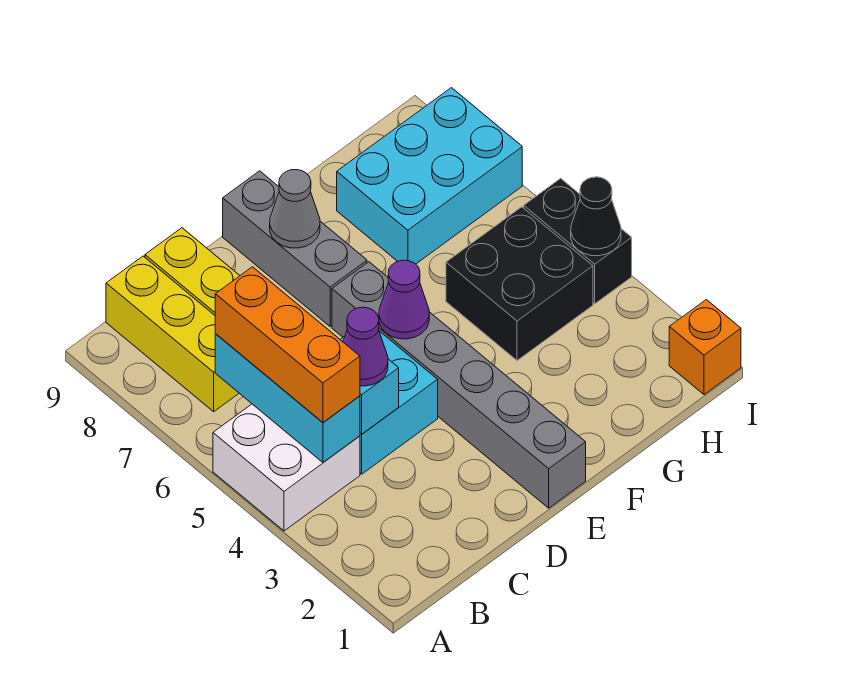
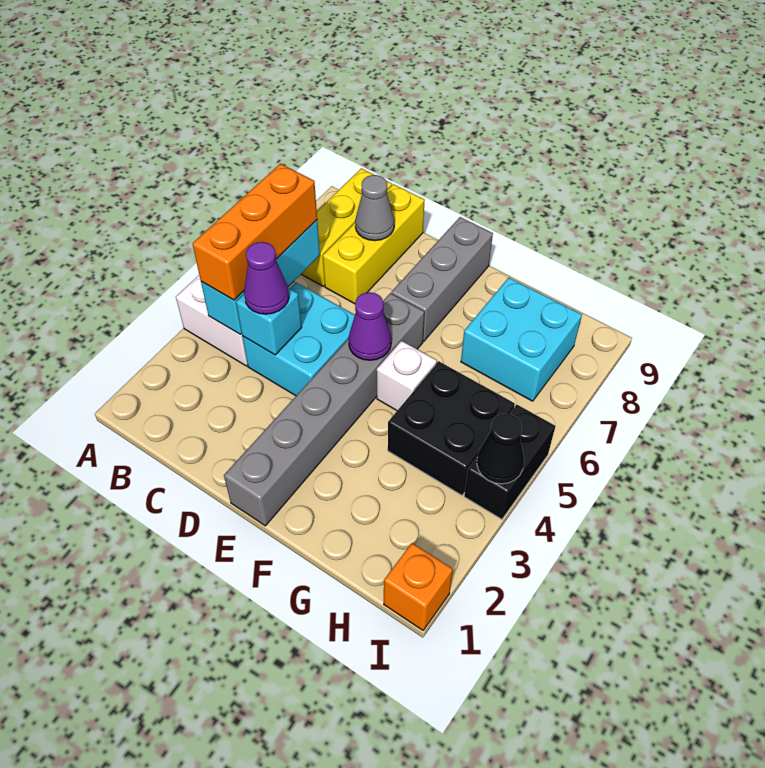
grey 1x1 cone [270,170,320,248] -> grey 1x1 cone moved to [355,175,394,241]
none -> white 1x1 brick [377,341,437,410]
cyan 2x3 brick [337,88,522,264] -> cyan 2x2 brick [461,278,582,401]

